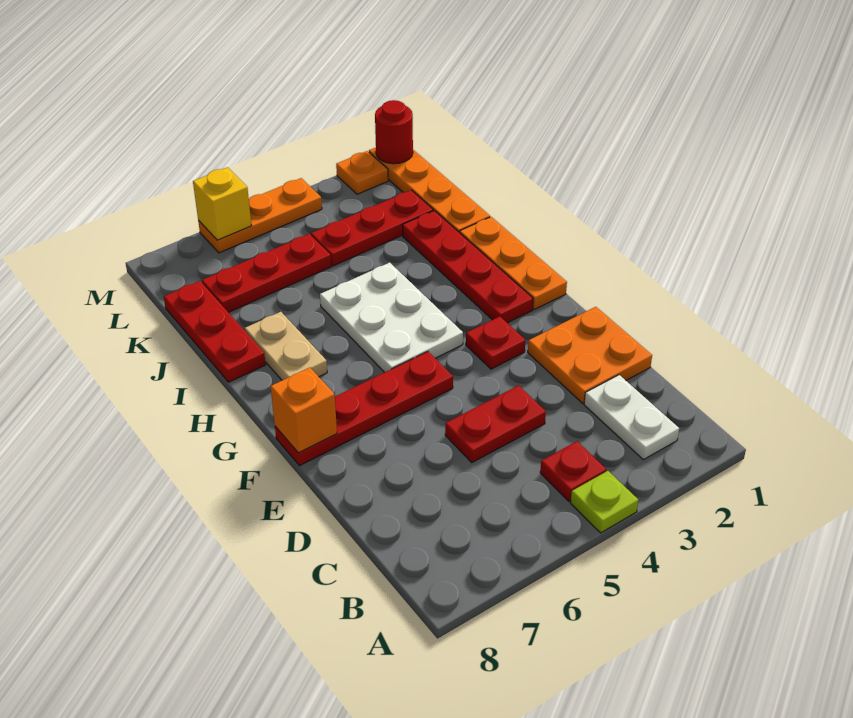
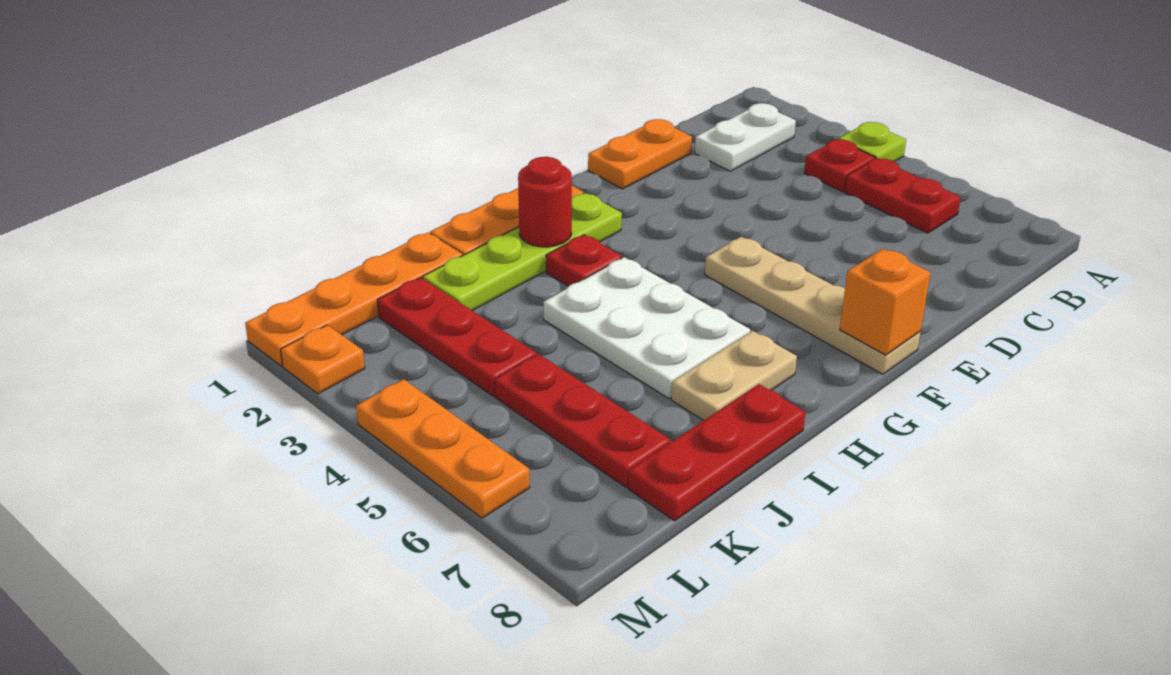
orange 2x2 plate [528,307,652,403] -> orange 1x2 plate [588,119,692,189]
red 1x2 plate [445,386,546,462] -> red 1x2 plate moved to [845,158,961,233]
red 1x1 plate [466,316,525,369] -> red 1x1 plate moved to [546,235,622,286]
red 1x4 plate [275,352,453,466] -> tan 1x4 plate [705,237,921,374]
red 1x4 plate [402,211,533,323] -> lime 1x4 plate [423,193,622,311]
white 2x3 plate [320,263,463,372] -> white 2x3 plate turned to [543,257,750,399]
red 1x1 round brick [375,100,413,164] -> red 1x1 round brick moved to [518,157,572,247]
yellow 1x1 brick [193,167,252,240] -> none

